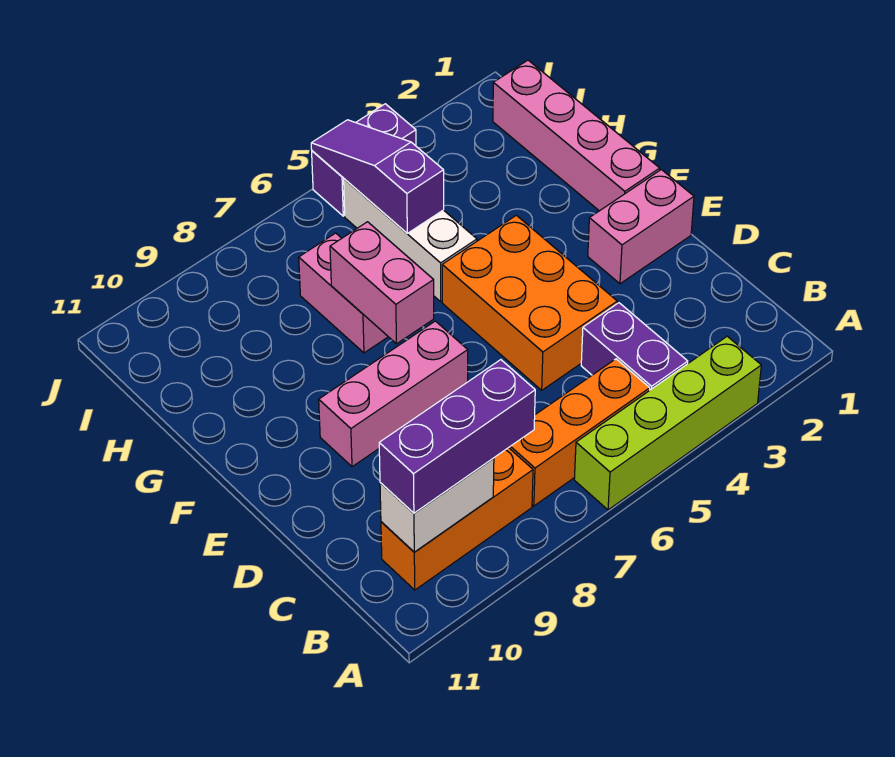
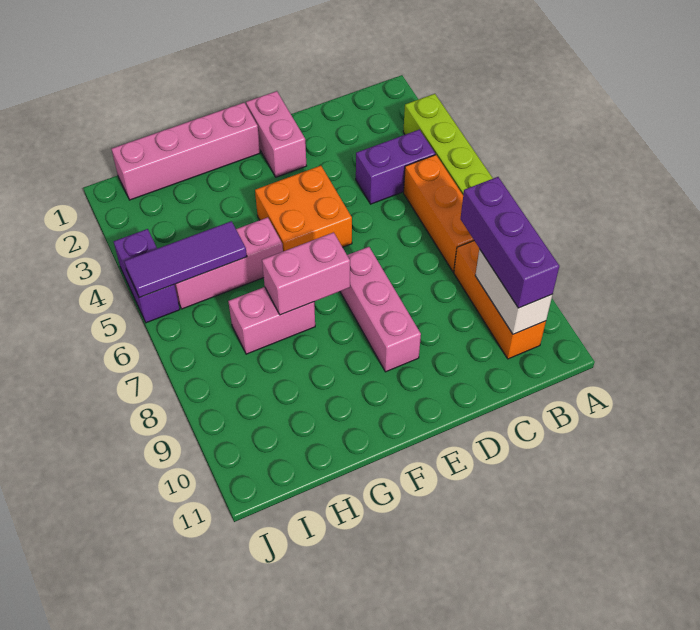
orange 2x3 brick [442,215,617,390] -> orange 2x2 brick [255,166,352,251]
white 1x3 brick [344,179,477,301] -> pink 1x3 brick [174,217,283,309]
purple 1x3 slope [311,120,444,233] -> purple 1x3 tile [124,221,247,298]

